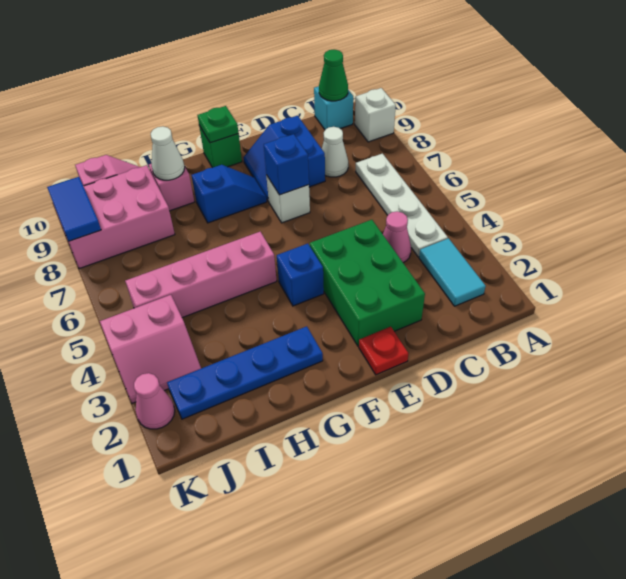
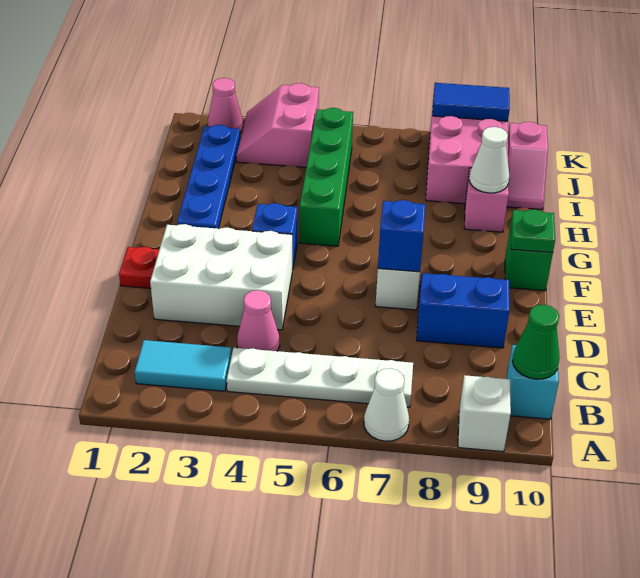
white 1x1 cone [322,127,348,177] -> white 1x1 cone moved to [364,368,409,441]
green 2x3 brick [310,220,425,346] -> white 2x3 brick [150,224,292,330]
blue 1x2 slope [191,165,267,223] -> none
pink 1x4 brick [125,232,277,318] -> green 1x4 brick [299,108,353,246]

